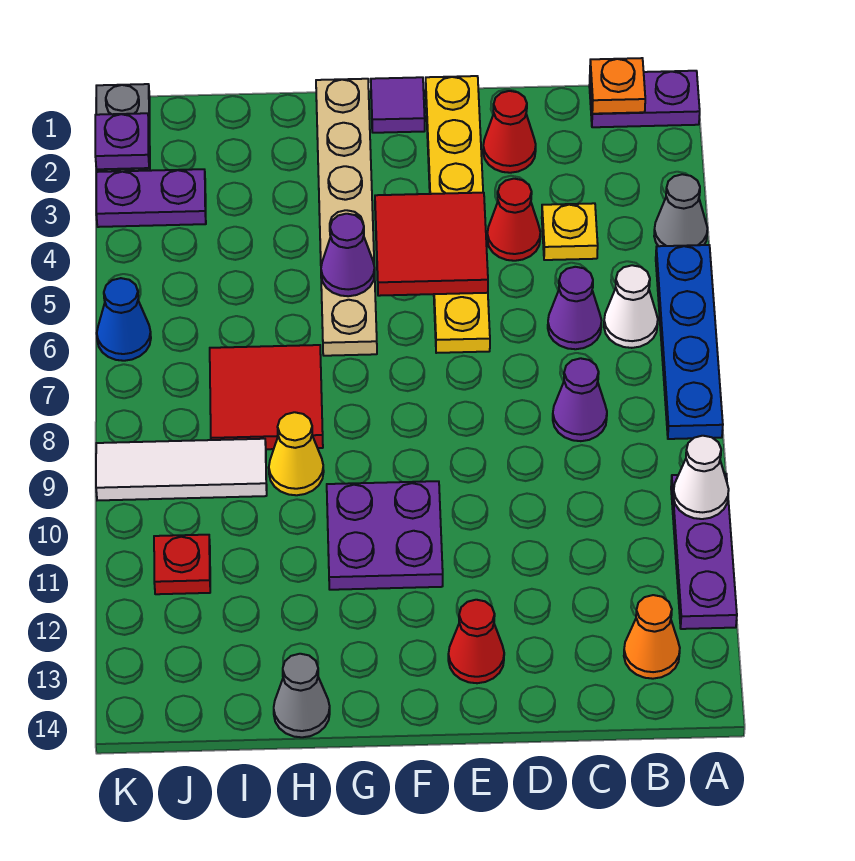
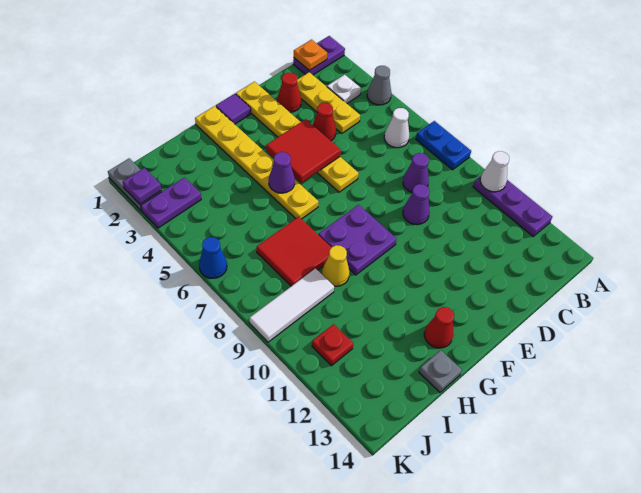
blue 1x4 plate [656,245,723,439] -> blue 1x2 plate [416,121,471,170]
none -> white 1x1 plate [327,75,361,103]
orange 1x1 cone [624,595,680,679] -> none
yellow 1x1 plate [542,203,598,260] -> yellow 1x3 plate [297,72,360,133]
purple 1x1 cone [548,267,601,349] -> purple 1x1 cone moved to [403,184,430,225]
red 1x1 cone [448,600,504,683] -> red 1x1 cone moved to [424,307,454,348]
purple 2x2 plate [327,481,443,590] -> purple 2x2 plate moved to [318,205,397,275]
tan 1x6 plate [316,79,377,356] -> yellow 1x6 plate [195,106,319,219]
grey 1x1 cone [274,654,330,737] -> grey 1x1 plate [419,350,462,392]

